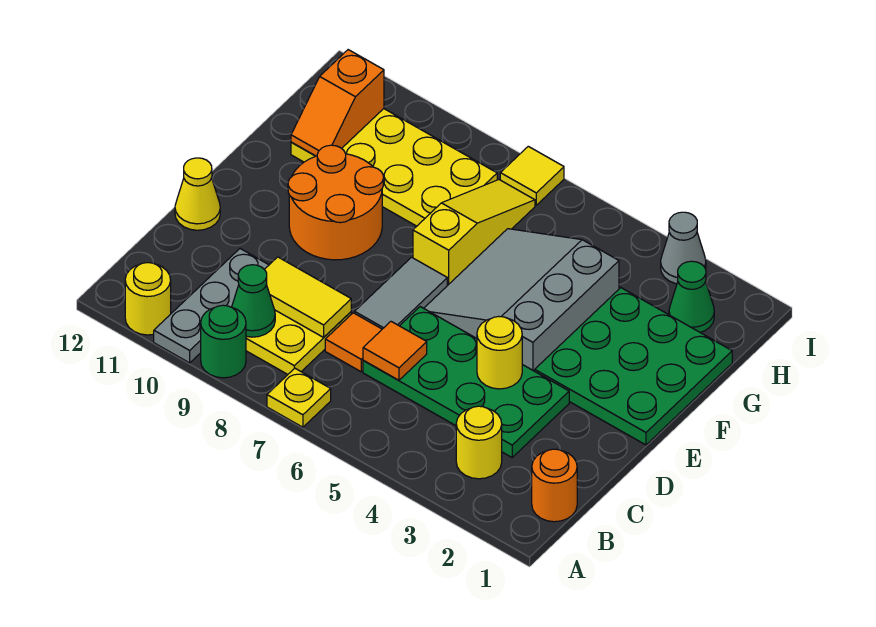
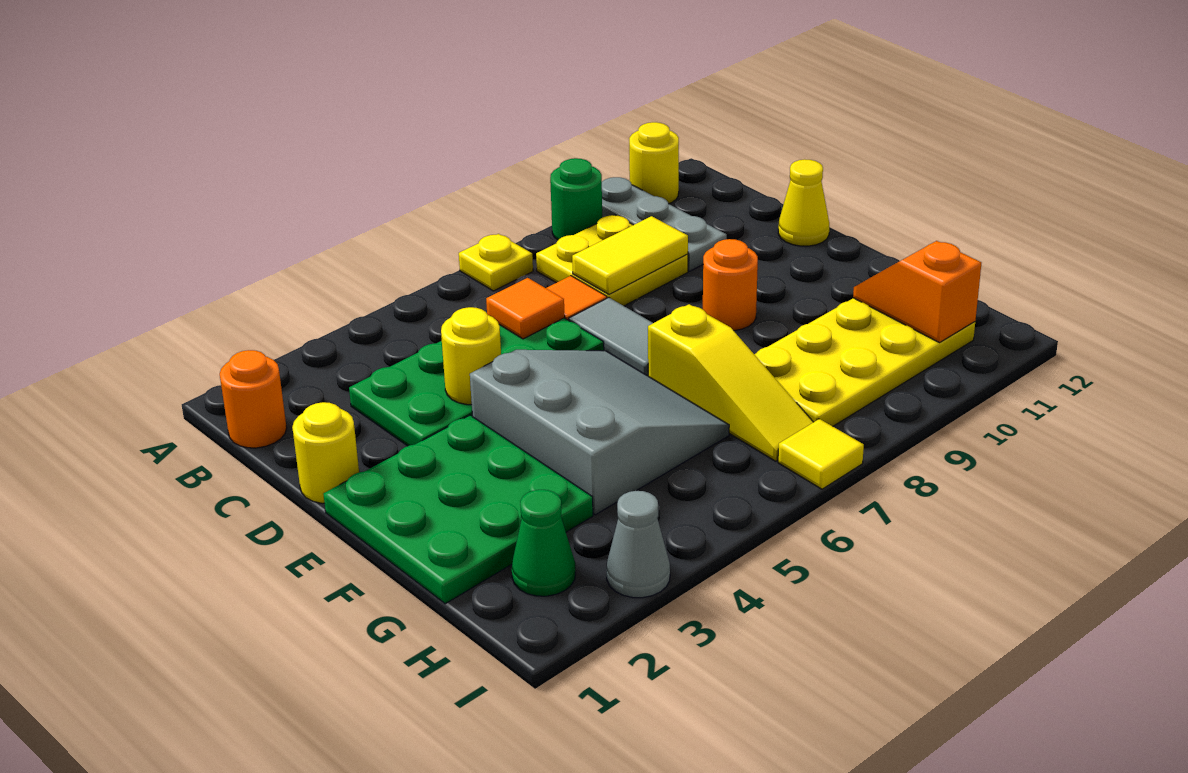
yellow 1x1 round brick [456,406,502,479] -> yellow 1x1 round brick moved to [292,402,359,503]
green 1x1 cone [232,265,275,337] -> none
orange 2x2 round brick [288,145,383,260] -> orange 1x1 round brick [703,239,758,331]

